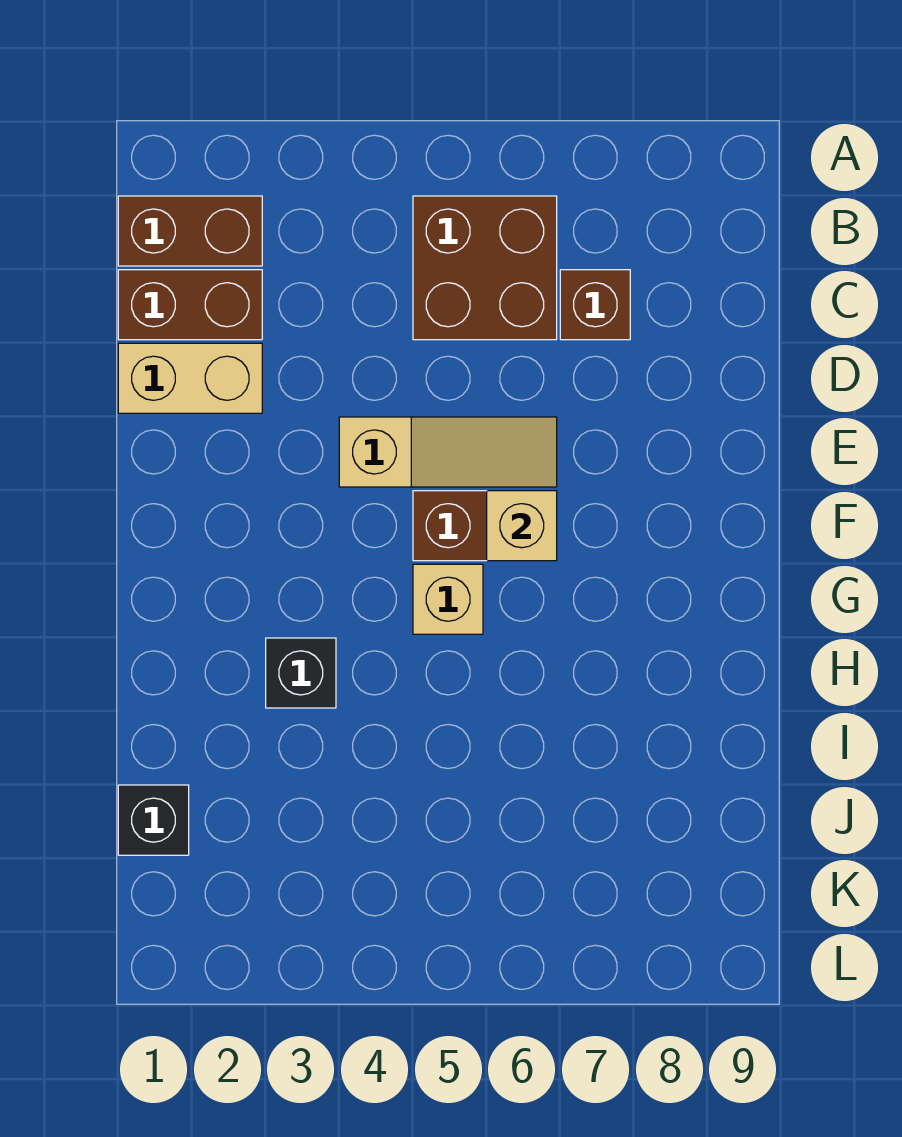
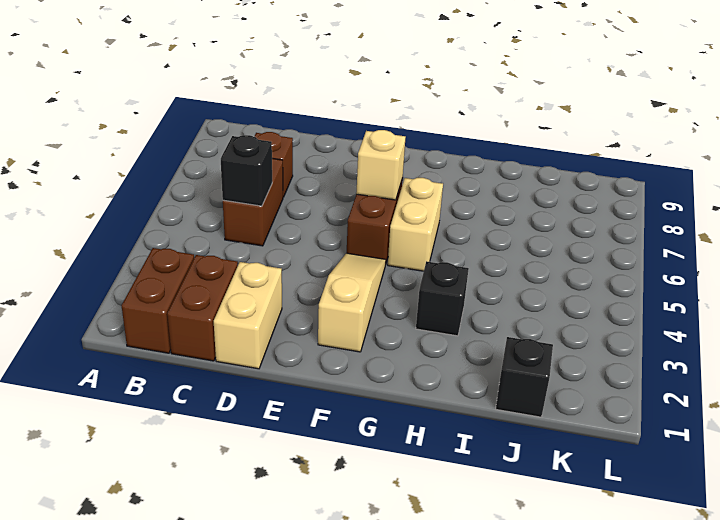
brown 2x2 brick [413,196,557,340] -> brown 1x2 brick [223,158,283,246]
none -> black 1x1 brick [221,135,272,206]
tan 1x3 slope [339,417,557,487] -> tan 1x3 slope moved to [318,253,386,352]
tan 1x1 brick [413,564,483,634] -> tan 1x2 brick [388,178,443,271]

